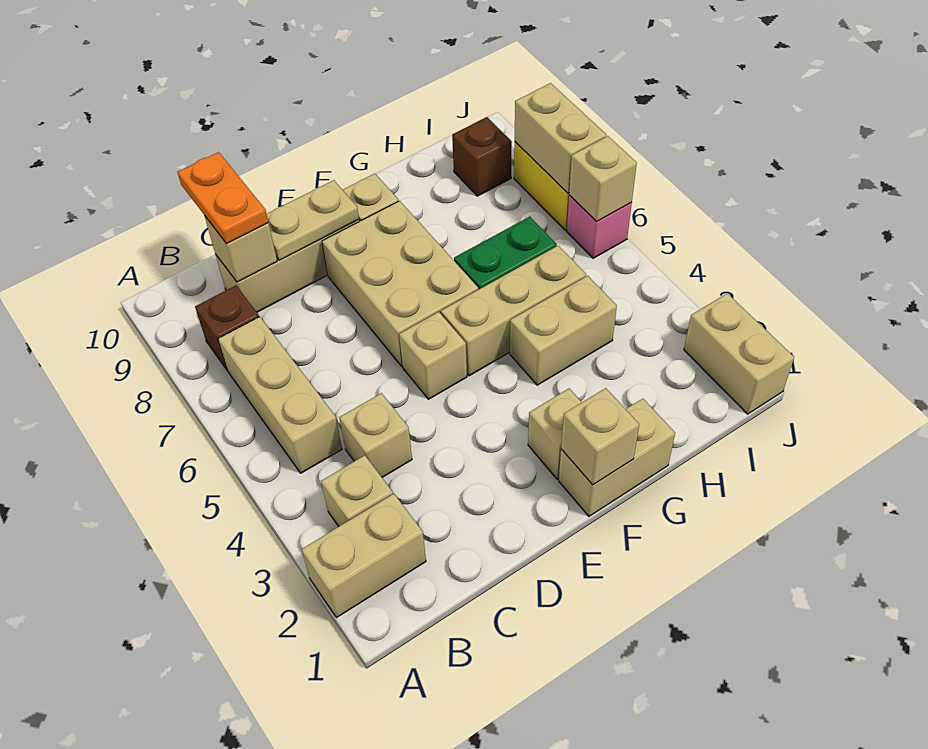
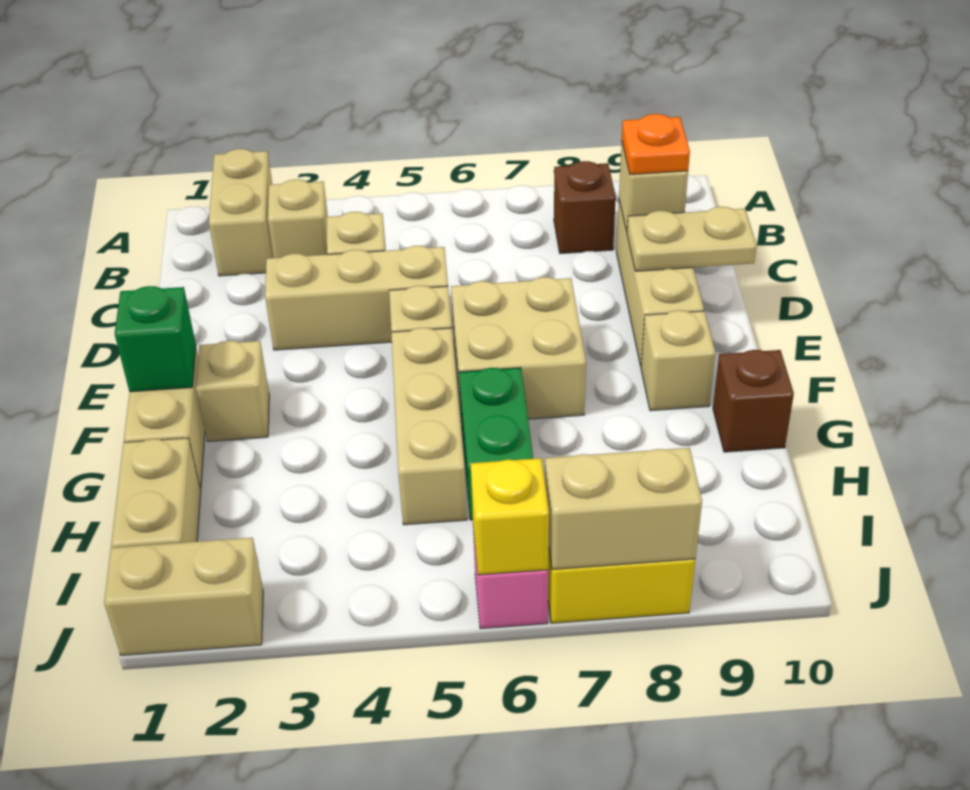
tan 1x3 brick [218,317,342,473] -> tan 1x3 brick moved to [265,246,448,350]
orange 1x2 plate [177,152,268,244] -> orange 1x1 plate [622,114,690,174]
tan 1x2 plate [267,180,359,260] -> tan 1x2 plate turned to [627,207,757,271]
tan 2x3 brick [322,201,478,366] -> tan 2x2 brick [451,277,586,419]
tan 1x1 brick [561,388,639,485] -> green 1x1 brick [115,286,196,392]
tan 1x2 brick [510,276,617,385] -> tan 1x2 brick moved to [111,438,201,548]
brown 1x1 brick [452,117,512,196] -> brown 1x1 brick moved to [713,350,794,452]
tan 1x1 brick [569,136,637,222] -> yellow 1x1 brick [471,458,549,575]

